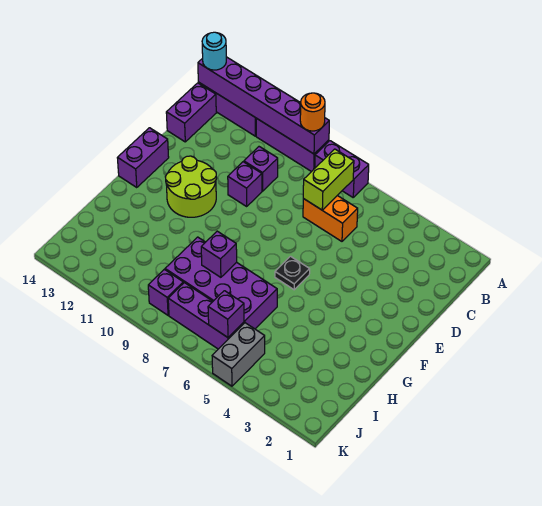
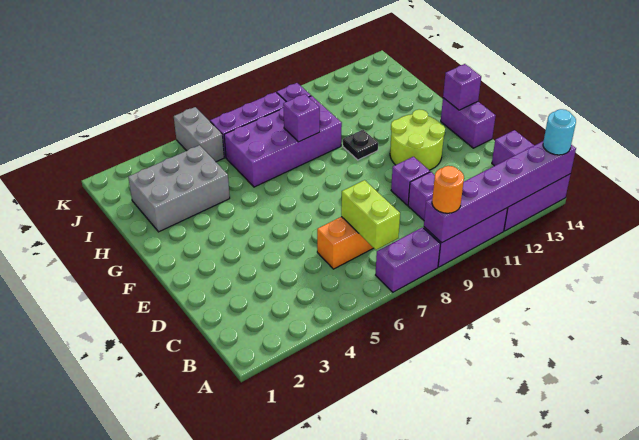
black 1x1 plate [275,256,310,290] -> black 1x1 plate moved to [343,130,378,160]
none -> grey 2x3 brick [128,145,230,232]
purple 1x1 brick [208,291,244,337] -> purple 1x1 brick moved to [443,64,481,110]

